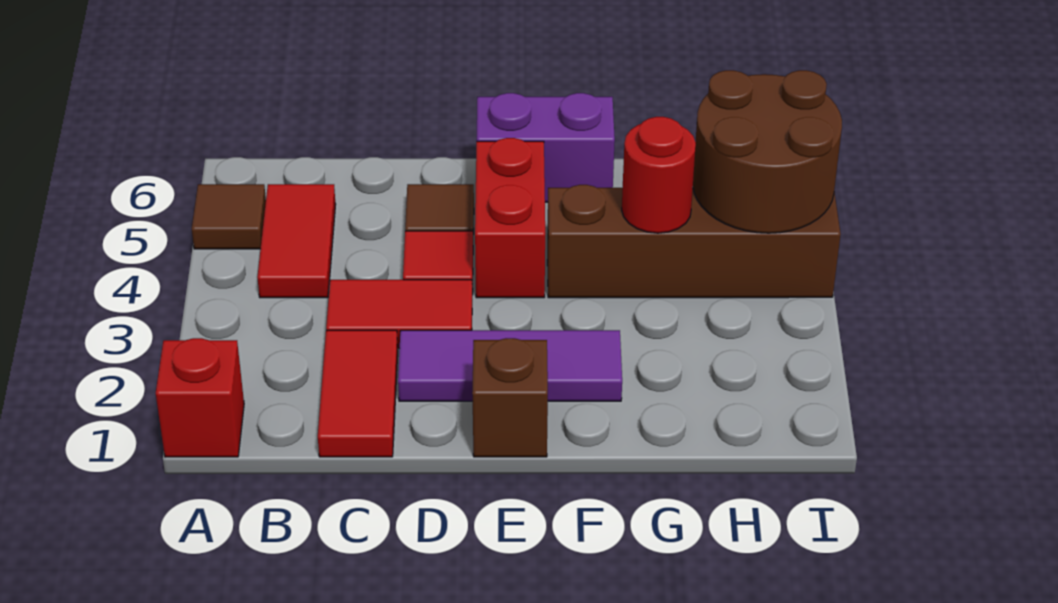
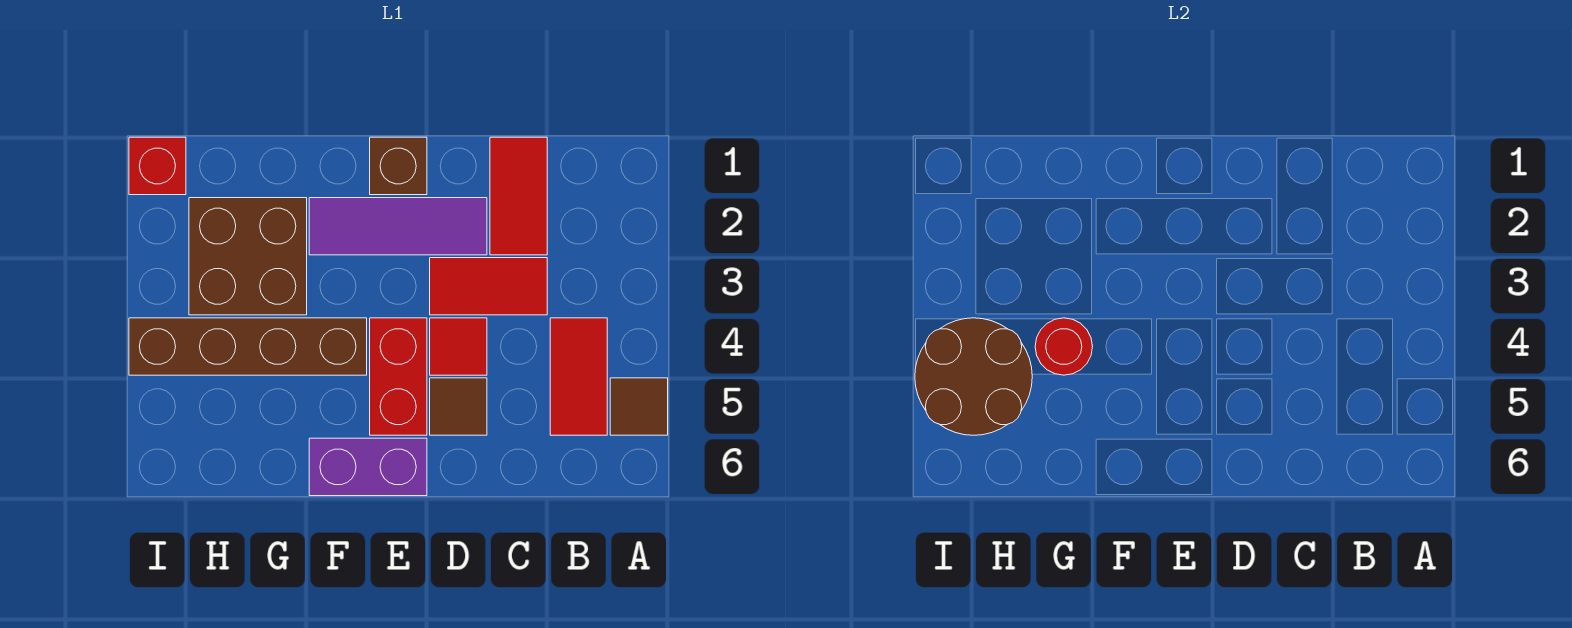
red 1x1 brick [156,338,244,457] -> red 1x1 brick moved to [129,137,186,195]
none -> brown 2x2 brick [189,198,307,315]

